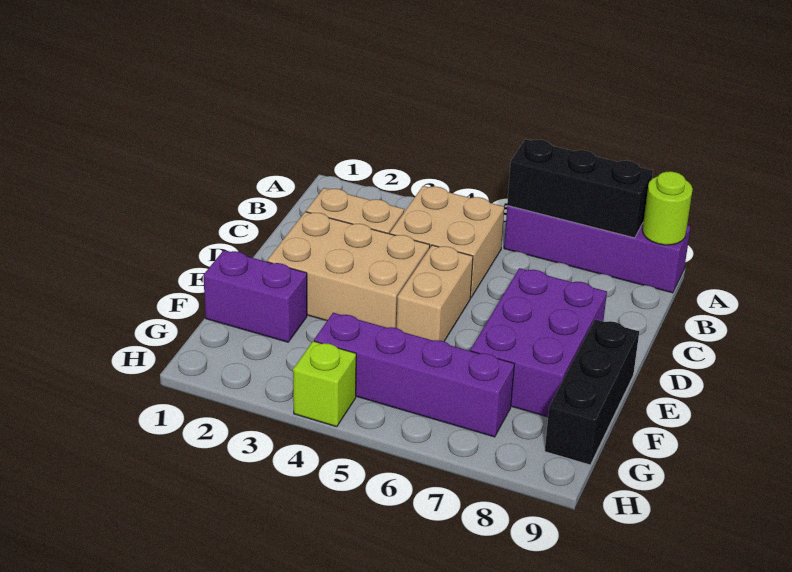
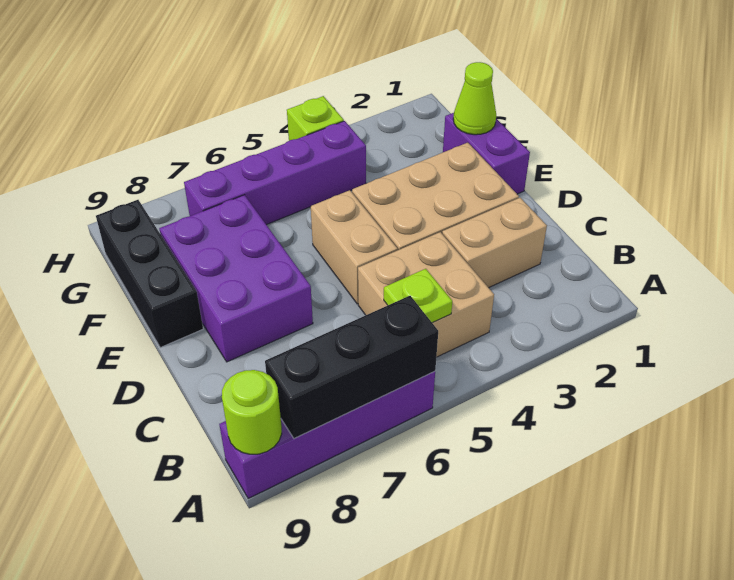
none -> lime 1x1 plate [384,269,452,323]
purple 1x2 brick [203,250,307,342] -> purple 1x2 brick turned to [443,113,530,194]
none -> lime 1x1 cone [453,62,496,135]

